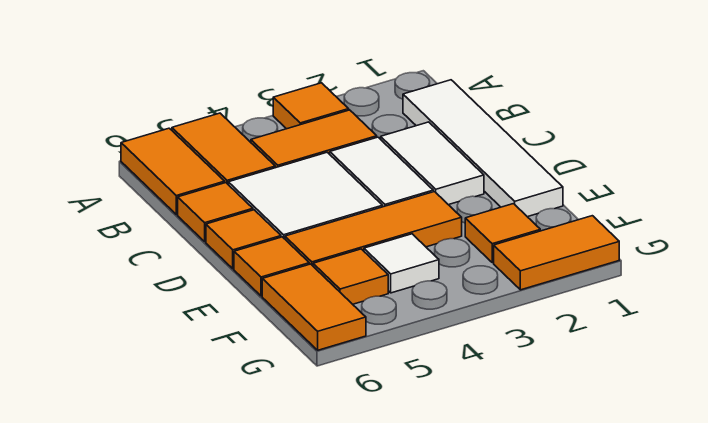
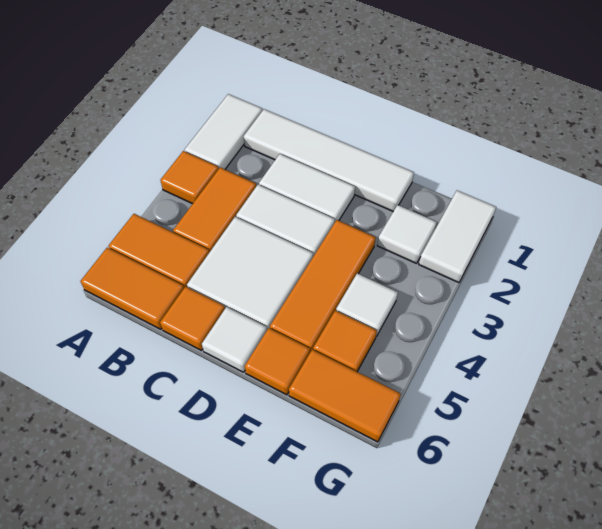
none -> white 1x2 tile [185,94,262,169]
orange 1x1 tile [206,210,281,269] -> white 1x1 tile [202,307,267,372]
orange 1x1 tile [465,204,540,263] -> white 1x1 tile [377,205,437,263]
orange 1x2 tile [494,216,619,290] -> white 1x2 tile [419,190,496,283]

